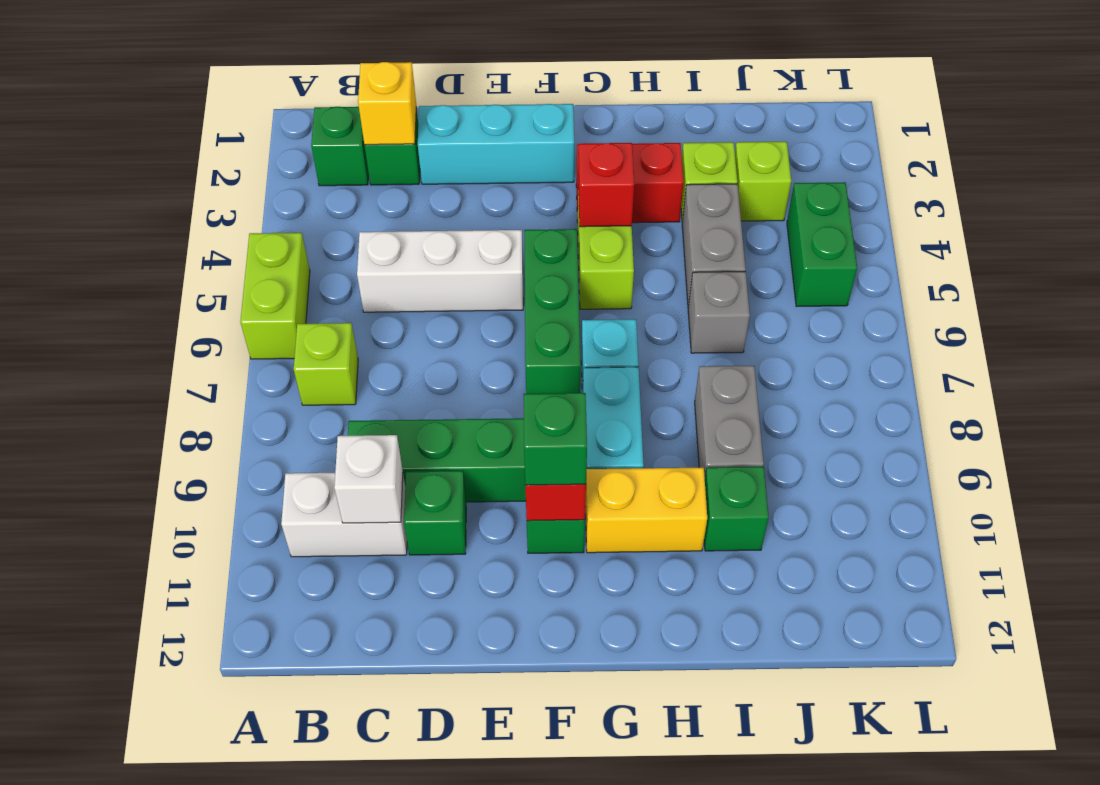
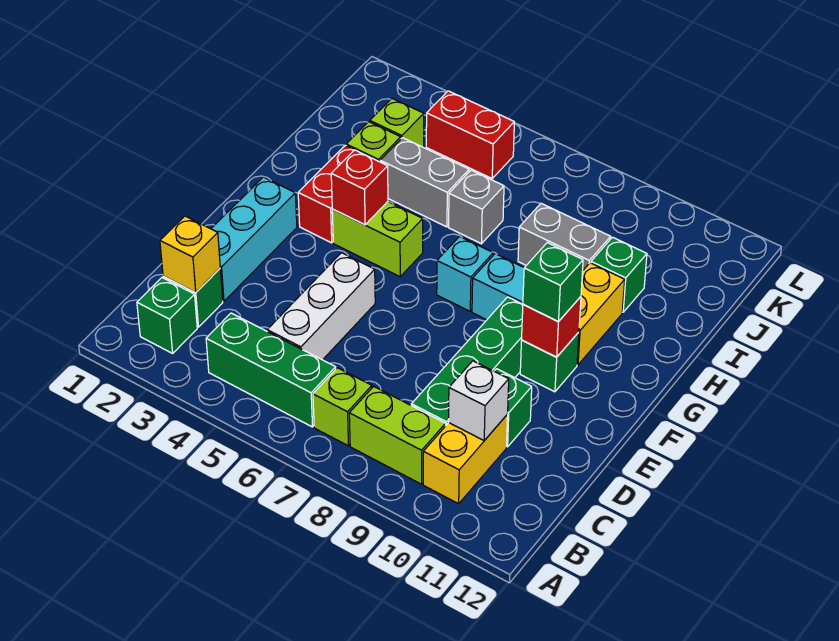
lime 1x2 brick [240,233,310,359] -> lime 1x2 brick moved to [349,386,446,484]
white 1x2 brick [281,473,407,557] -> yellow 1x2 brick [423,414,508,504]
green 1x3 brick [524,229,581,394] -> green 1x3 brick moved to [206,313,336,427]
green 1x2 brick [787,182,857,307] -> red 1x2 brick [426,91,514,178]

